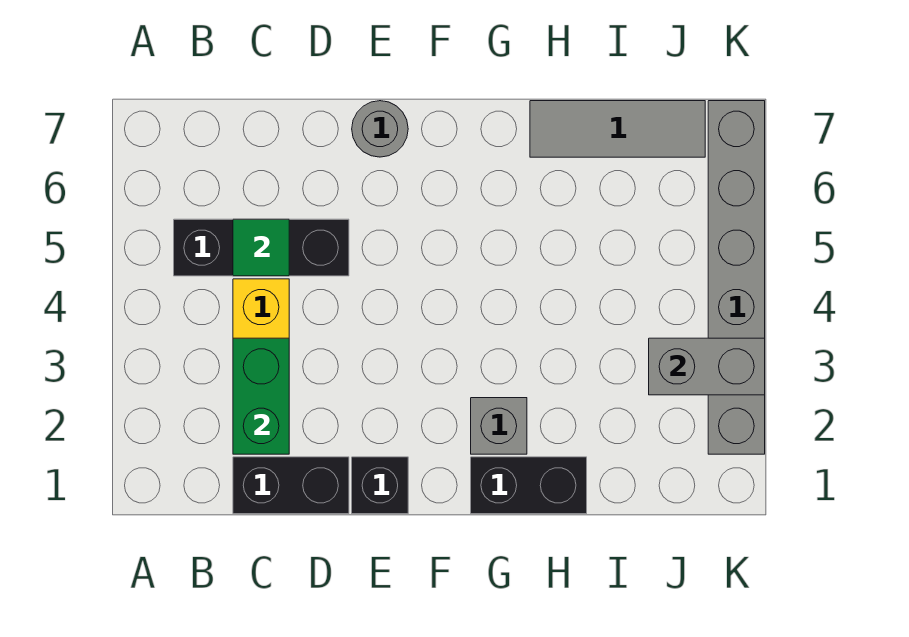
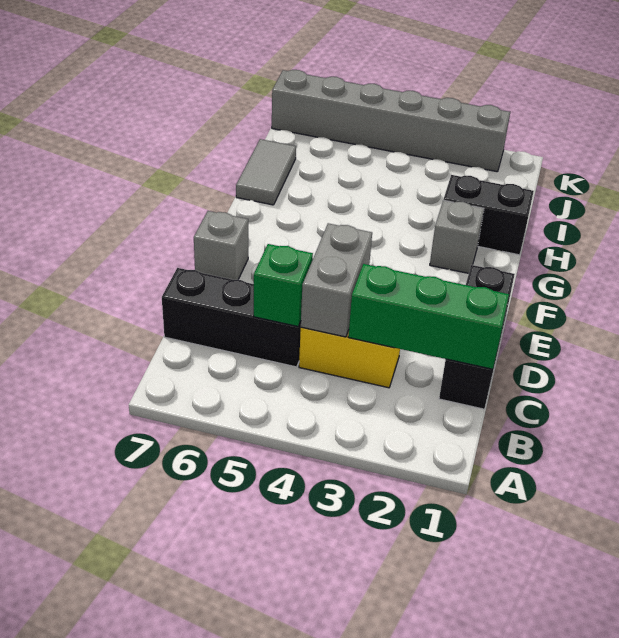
black 1x3 brick [174,219,349,276] -> black 1x3 brick turned to [162,268,301,367]
green 1x2 brick [233,338,289,454] -> green 1x3 brick [348,264,509,369]
green 1x1 tile [233,219,289,276] -> green 1x1 brick [254,244,313,326]
grey 1x1 round brick [352,101,408,157] -> grey 1x1 brick [194,211,248,280]
black 1x2 brick [471,457,587,514] -> black 1x2 brick turned to [443,175,534,255]
grey 1x3 tile [530,101,705,157] -> grey 1x2 tile [236,139,296,205]
grey 1x2 brick [649,338,765,395] -> grey 1x2 brick moved to [301,223,372,337]

